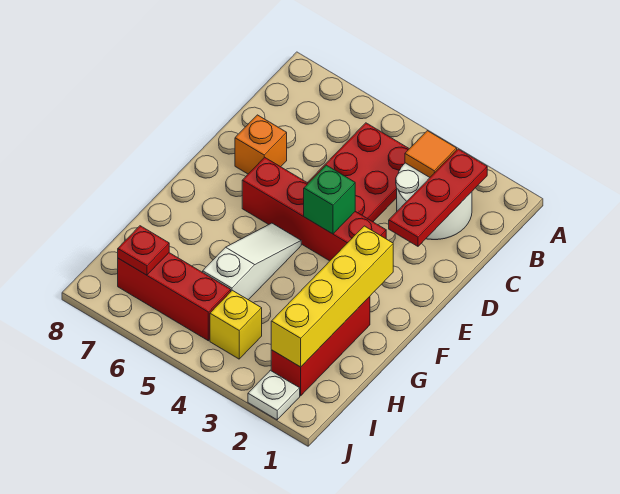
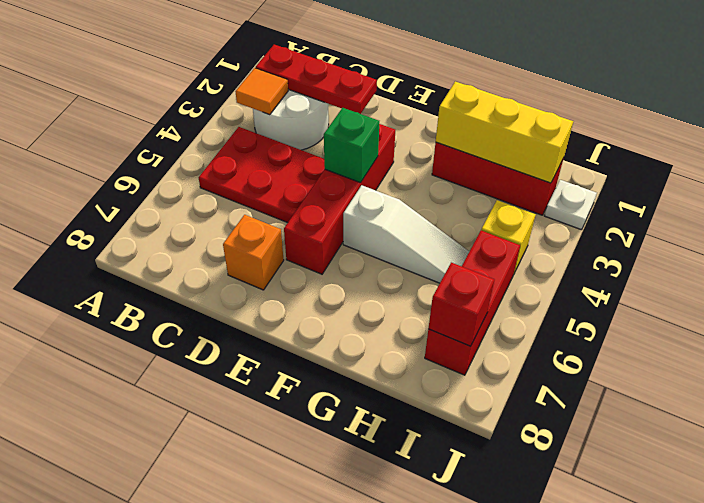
yellow 1x4 brick [271,226,393,367] -> yellow 1x3 brick [436,82,573,183]
white 1x3 slope [203,223,301,300] -> white 1x3 slope turned to [343,185,469,283]
red 1x1 plate [118,226,169,275] -> red 1x1 brick [428,263,494,346]

